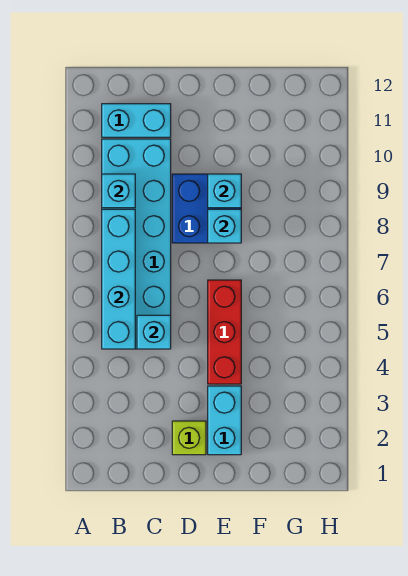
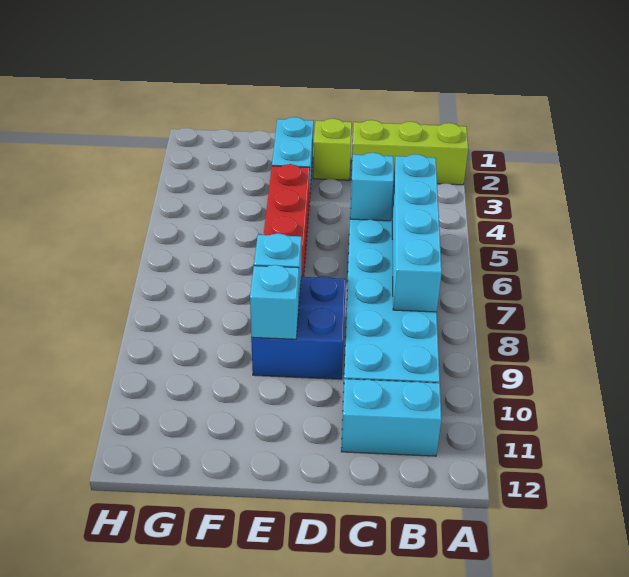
none -> lime 1x3 brick [351,120,468,185]
cyan 1x1 brick [102,174,135,208] -> none

